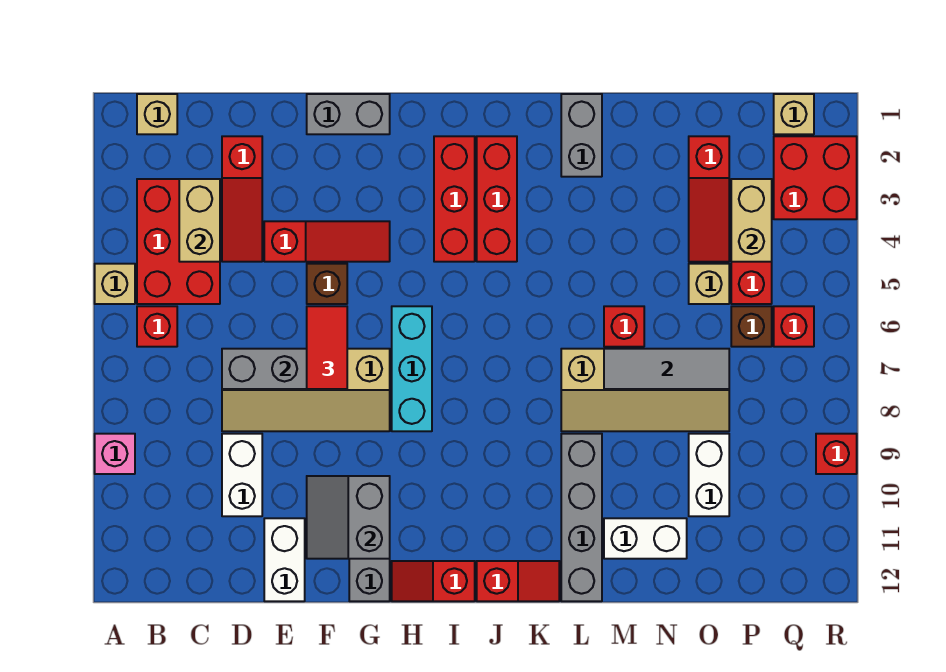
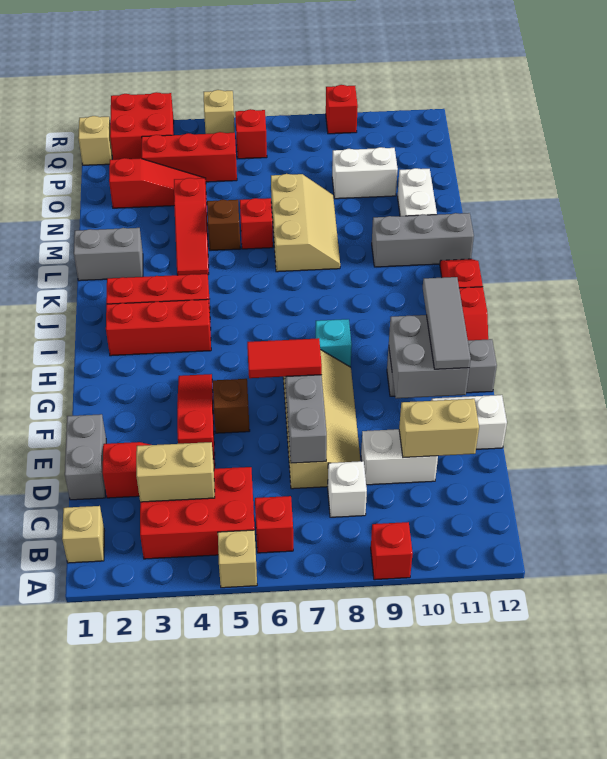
pink 1x1 brick [95,434,135,474] -> red 1x1 brick [371,522,413,580]
none -> white 1x1 brick [328,461,367,517]
grey 1x2 brick [307,94,390,134] -> grey 1x2 brick moved to [65,414,106,500]
grey 2x2 slope [307,476,390,559] -> grey 2x2 brick [389,315,469,398]
cyan 1x3 brick [392,306,432,431] -> cyan 1x1 brick [316,319,352,367]
none -> red 1x3 slope [174,178,209,275]
tan 2x4 slope [561,349,729,431] -> tan 2x3 slope [271,174,340,272]
grey 1x4 brick [561,434,602,601] -> grey 1x3 brick [372,213,474,267]
grey 1x3 tile [604,349,729,389] -> grey 1x3 tile moved to [423,277,471,369]
tan 1x1 brick [689,264,729,304] -> tan 1x1 brick moved to [204,90,235,134]
tan 1x2 brick [731,179,772,262] -> tan 1x2 brick moved to [399,399,479,458]
brown 1x1 brick [731,306,772,347] -> brown 1x1 brick moved to [207,200,240,250]

